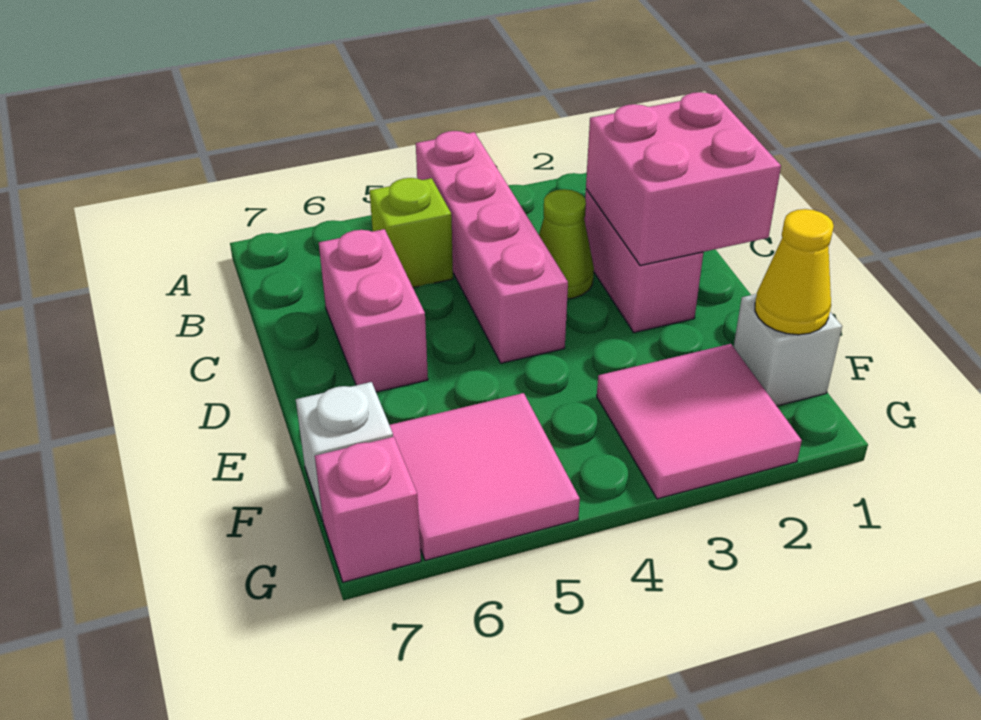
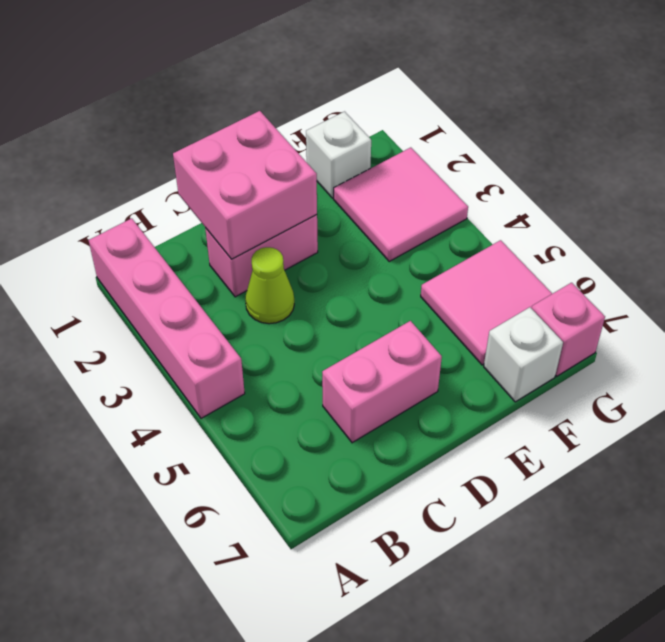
pink 1x4 brick [416,131,568,363] -> pink 1x4 brick turned to [89,218,245,418]
lime 1x1 brick [370,178,453,288] -> none
yellow 1x1 cone [755,209,834,335] -> none

